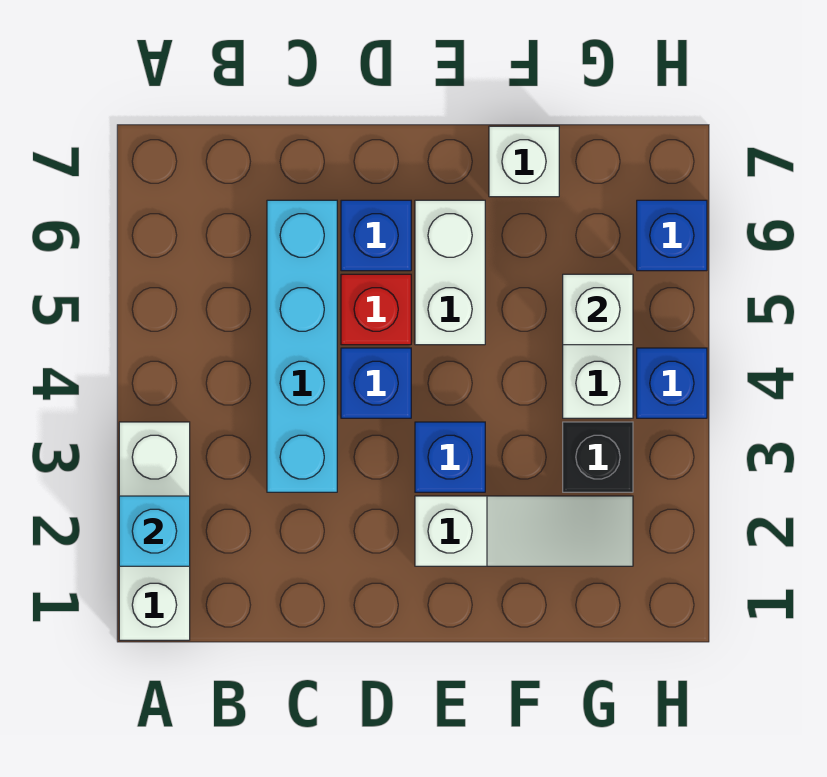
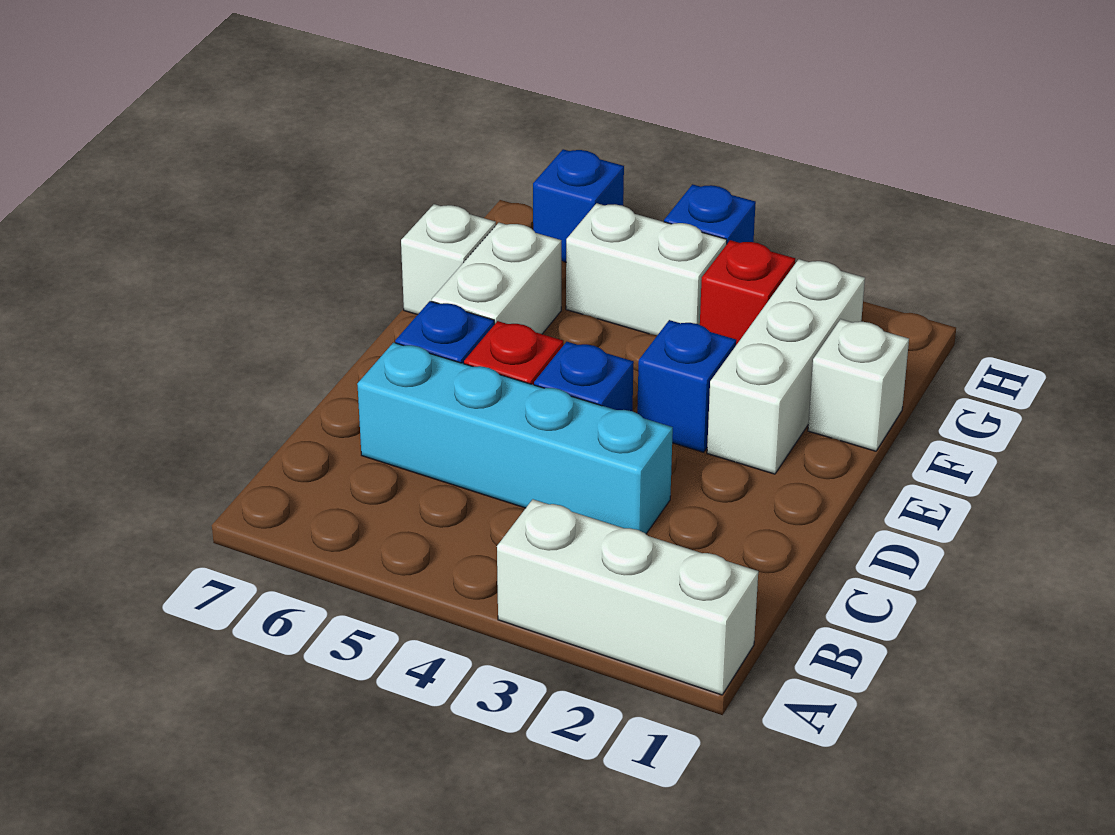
cyan 1x1 brick [119,496,190,566] -> none
white 1x3 slope [415,496,633,566] -> white 1x3 brick [707,259,865,474]
white 1x2 brick [415,200,485,345] -> white 1x2 brick turned to [432,223,561,334]
black 1x1 brick [563,422,633,492] -> red 1x1 brick [700,240,795,345]
white 1x1 brick [563,274,633,345] -> white 1x1 brick moved to [808,319,909,451]

